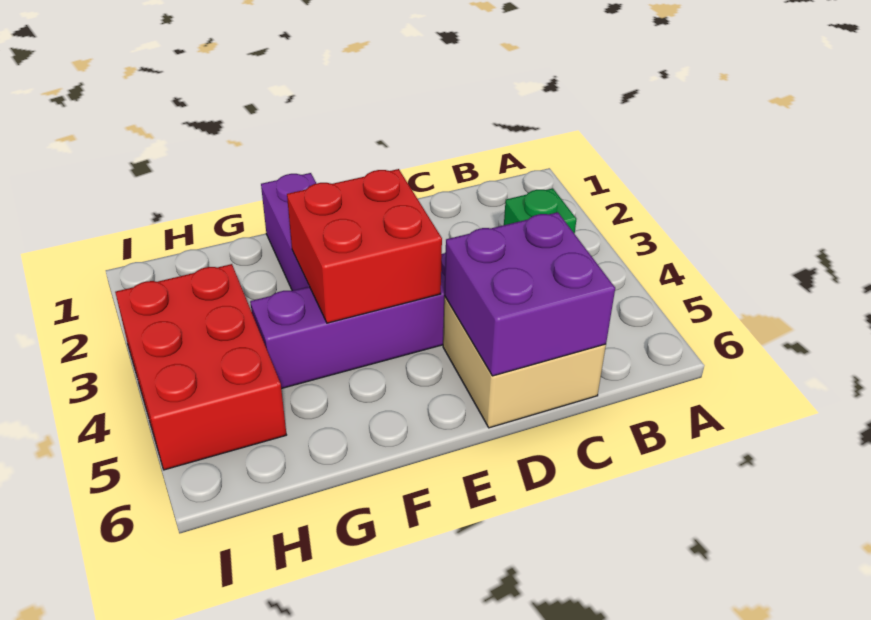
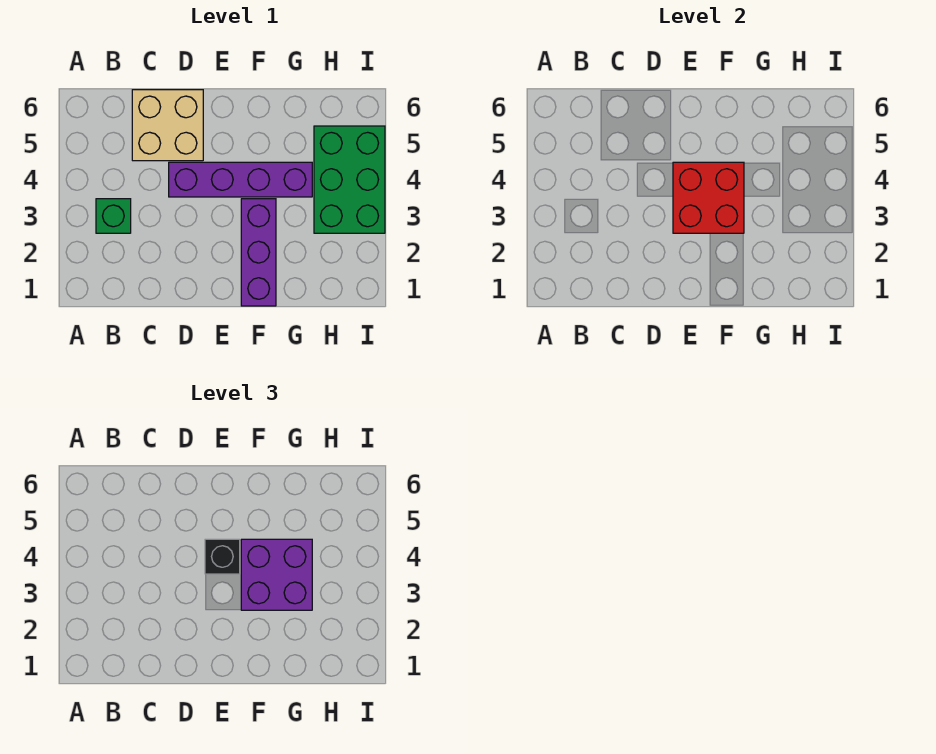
purple 2x2 brick [444,212,615,376] -> purple 2x2 brick moved to [241,539,312,610]
none -> black 1x1 brick [205,539,240,574]
red 2x3 brick [115,264,286,470] -> green 2x3 brick [314,126,385,233]

